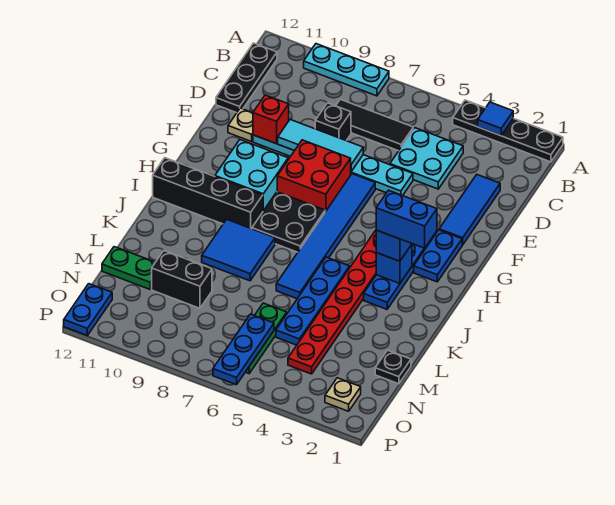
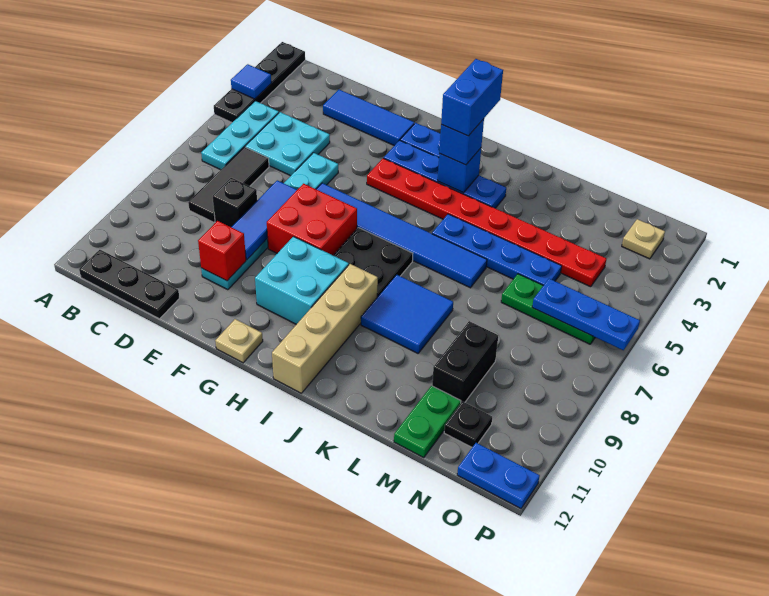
cyan 1x3 plate [304,44,389,96] -> cyan 1x3 plate moved to [201,101,279,170]
cyan 1x3 tile [278,120,363,171] -> blue 1x3 tile [232,180,297,260]
tan 1x1 plate [228,108,253,142] -> tan 1x1 plate moved to [215,319,263,363]
black 1x4 brick [153,158,263,229] -> tan 1x4 brick [272,264,378,393]
black 1x1 plate [375,350,411,384] -> black 1x1 plate moved to [444,402,492,447]

